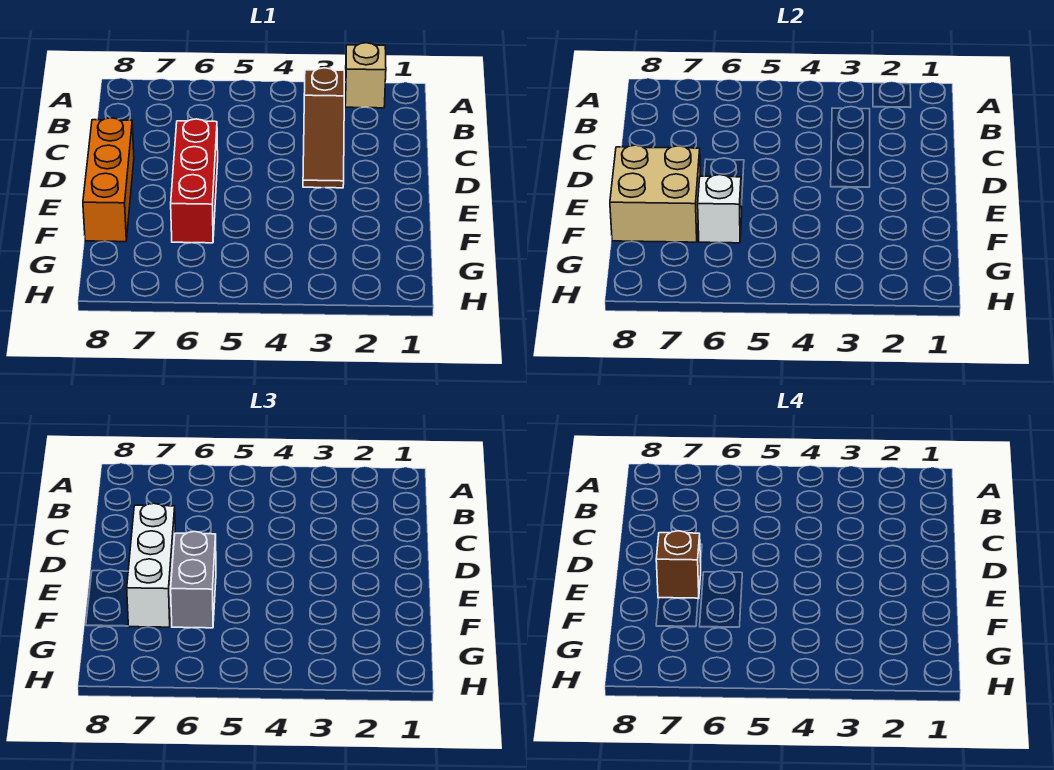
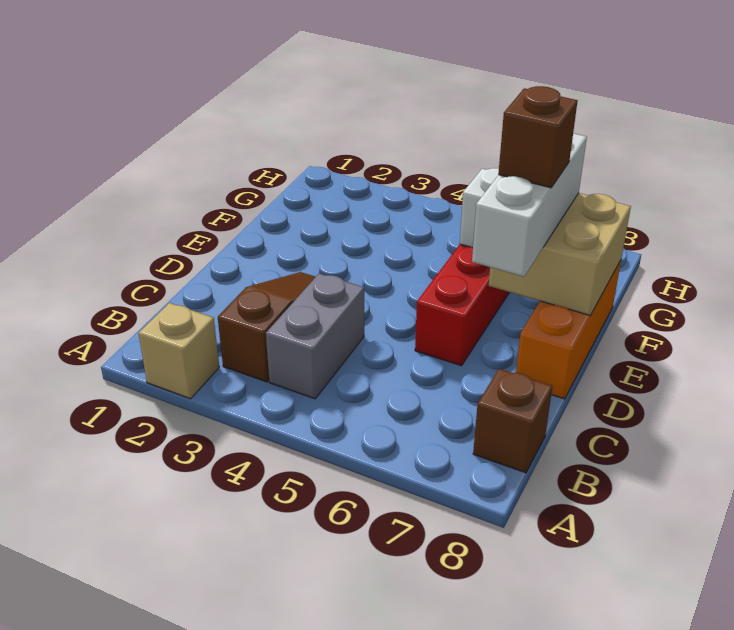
none -> brown 1x1 brick [473,369,552,473]
grey 1x2 brick [171,532,216,628] -> grey 1x2 brick moved to [266,274,364,399]

